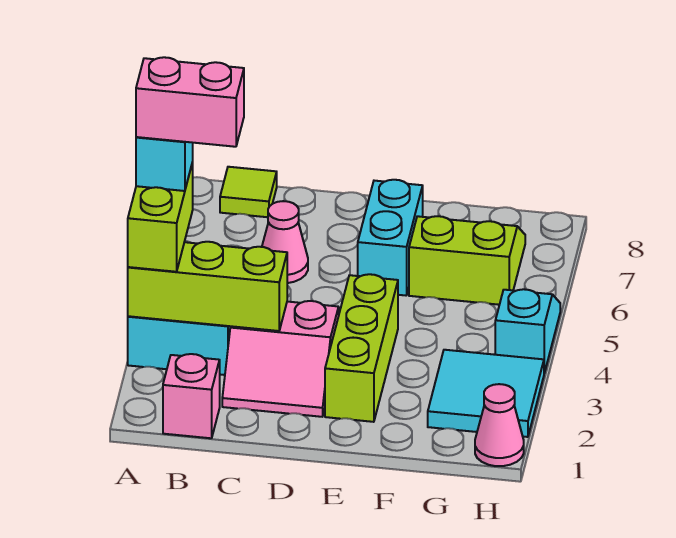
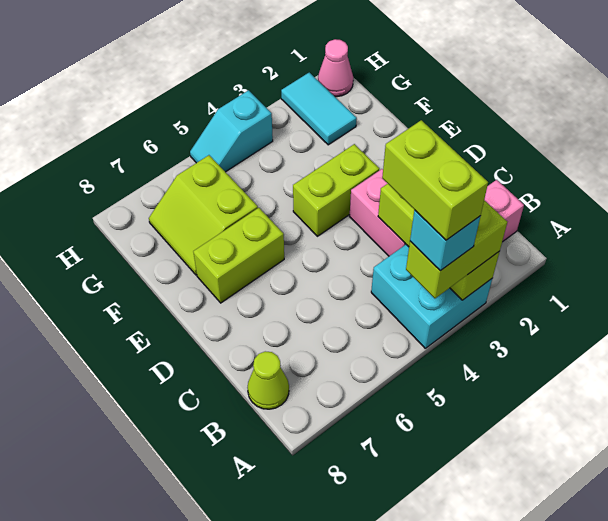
pink 1x2 brick [136,57,244,147] -> lime 1x2 brick [382,120,488,240]
lime 1x1 tile [220,167,277,217] -> lime 1x1 cone [247,351,289,409]
pink 1x1 cone [262,201,308,283] -> none
lime 1x3 brick [325,274,398,422] -> lime 1x2 brick [293,144,379,236]
cyan 1x2 brick [358,180,423,295] -> lime 1x2 brick [193,208,284,303]
cyan 2x2 tile [428,350,544,437] -> cyan 1x2 tile [281,73,357,145]

